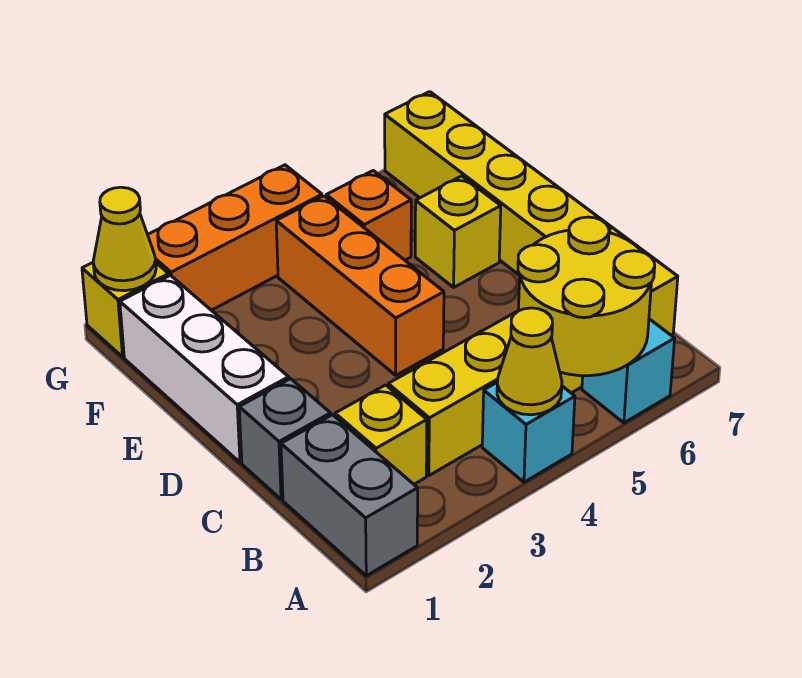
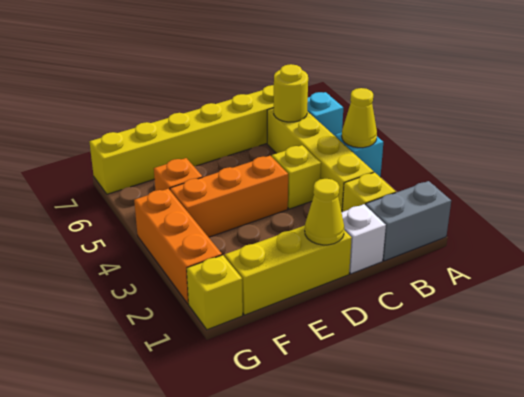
yellow 2x2 round brick [518,217,655,376] -> yellow 1x1 round brick [274,64,308,122]
grey 1x1 brick [239,379,331,499] -> white 1x1 brick [341,204,386,274]
white 1x3 brick [120,275,289,462] -> yellow 1x3 brick [225,226,352,315]
yellow 1x1 brick [415,176,501,287] -> yellow 1x1 brick moved to [272,145,321,209]
yellow 1x1 cone [93,187,156,291] -> yellow 1x1 cone moved to [305,179,344,245]

